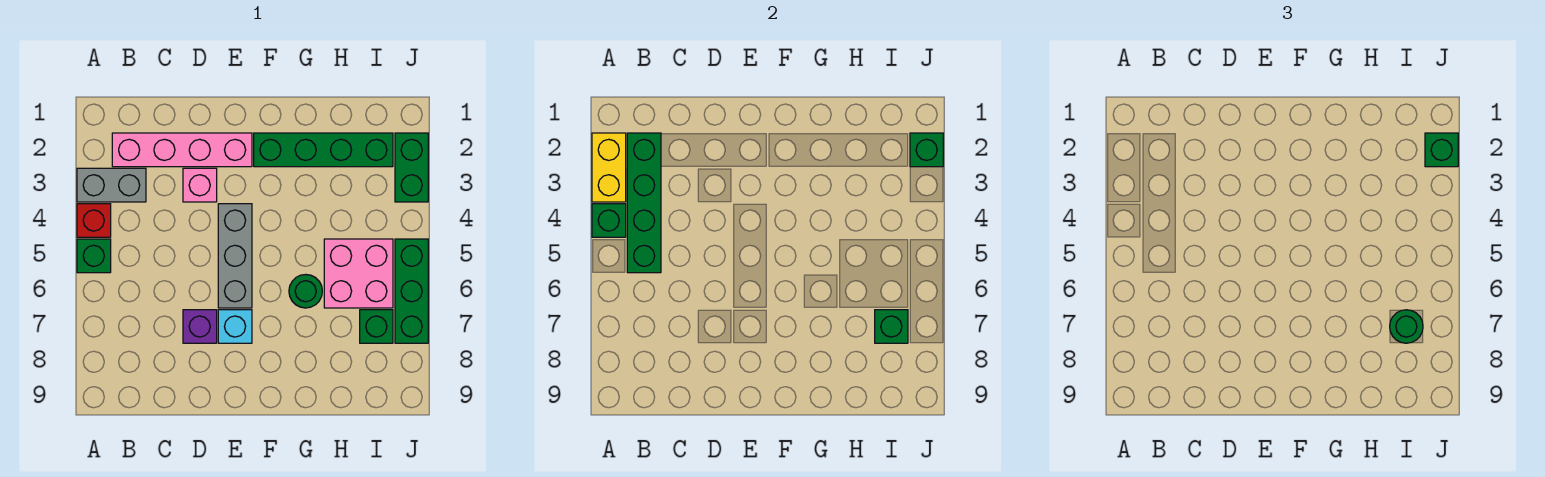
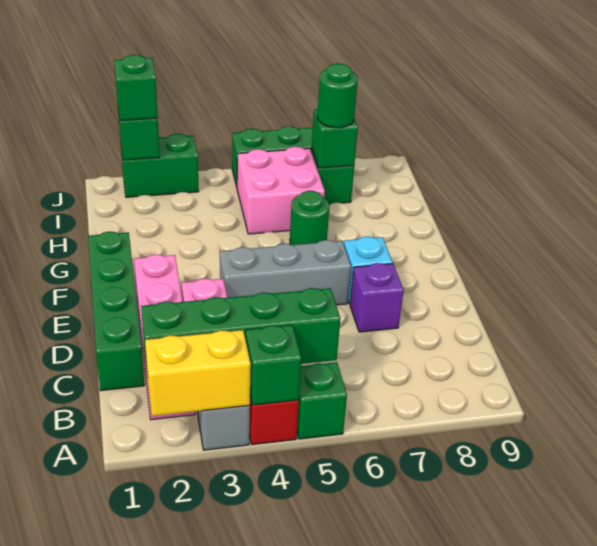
green 1x4 brick [254,133,393,167] -> green 1x4 brick moved to [88,232,144,391]

